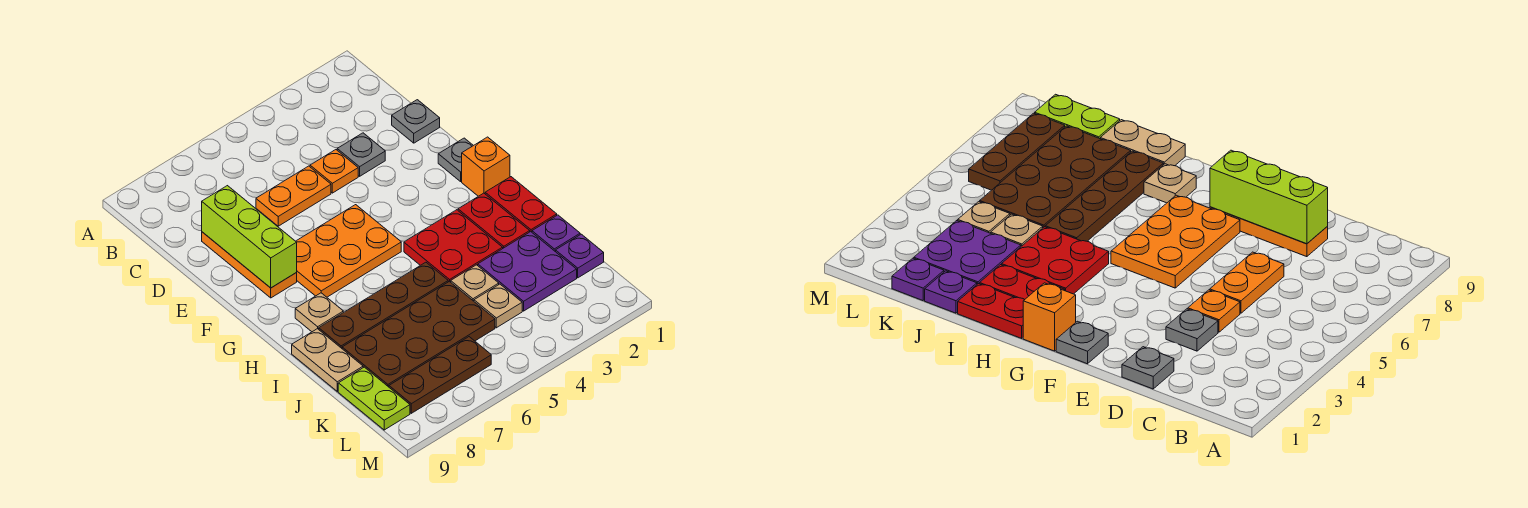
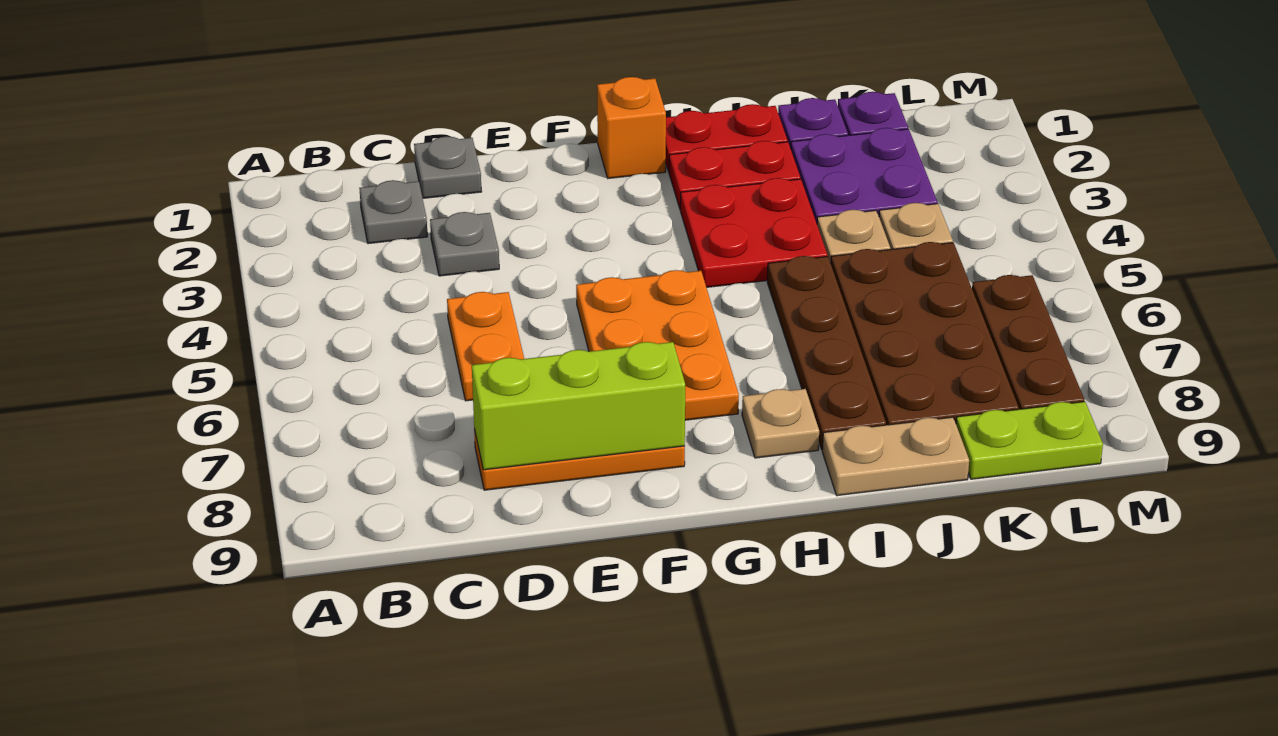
orange 1x1 plate [310,150,358,193] -> none
grey 1x1 plate [438,138,473,181] -> grey 1x1 plate moved to [359,180,428,244]

